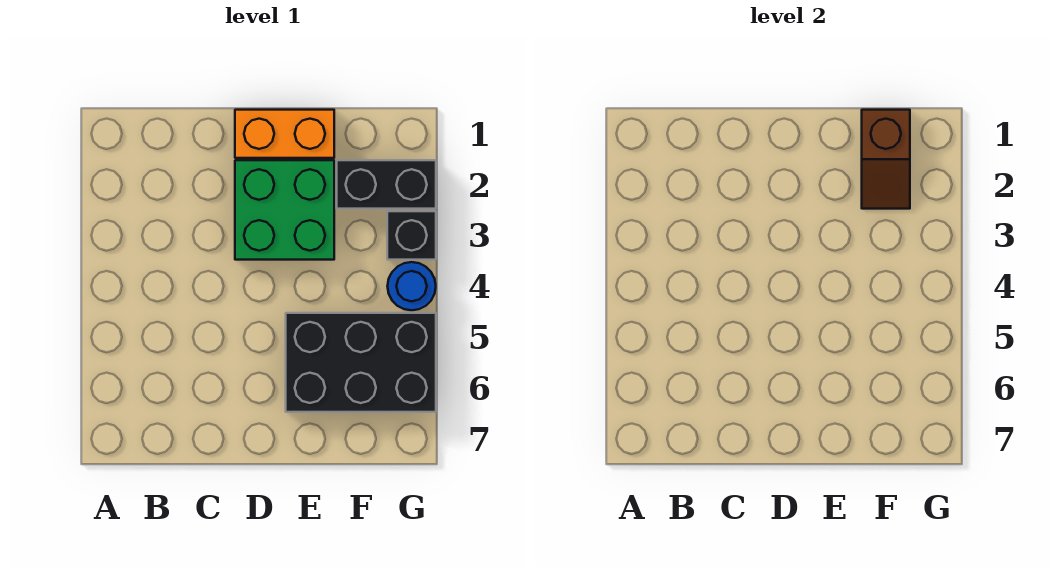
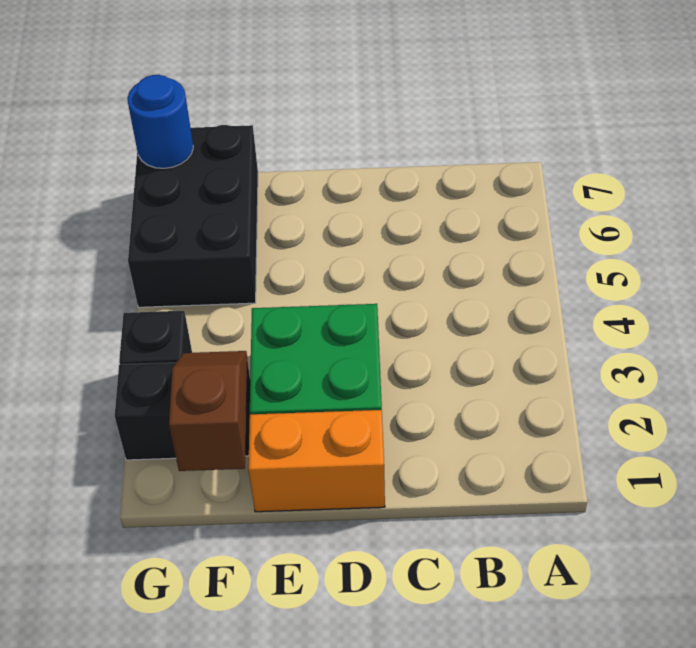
black 2x3 brick [286,313,436,412] -> black 2x3 brick turned to [128,125,258,307]
blue 1x1 round brick [387,262,436,310] -> blue 1x1 round brick moved to [127,75,193,168]

